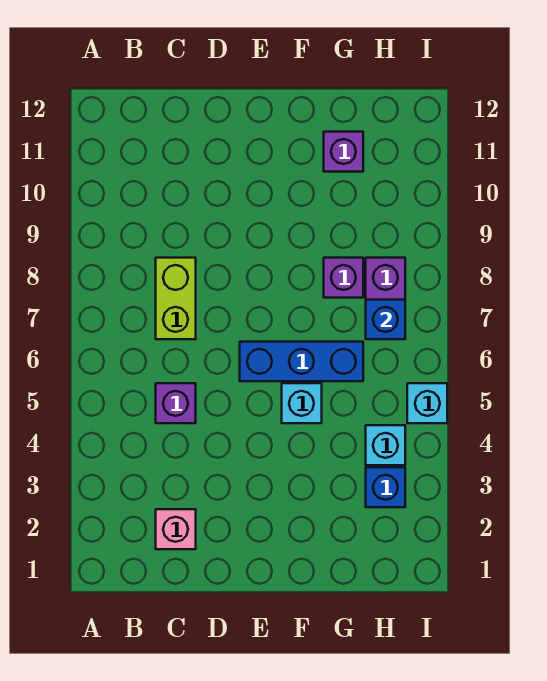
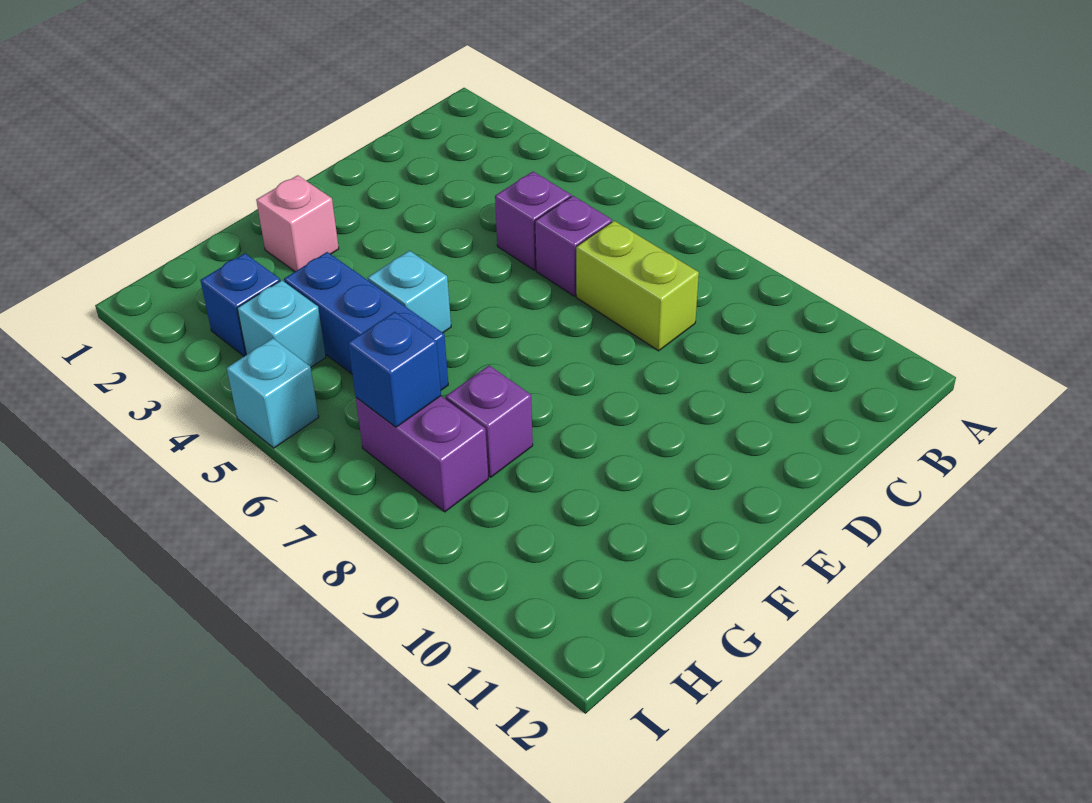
pink 1x1 brick [156,509,196,549] -> pink 1x1 brick moved to [256,175,339,271]
blue 1x3 brick [240,342,363,381] -> blue 1x3 brick turned to [284,252,448,390]
purple 1x1 brick [324,132,363,172] -> purple 1x1 brick moved to [535,196,612,296]

